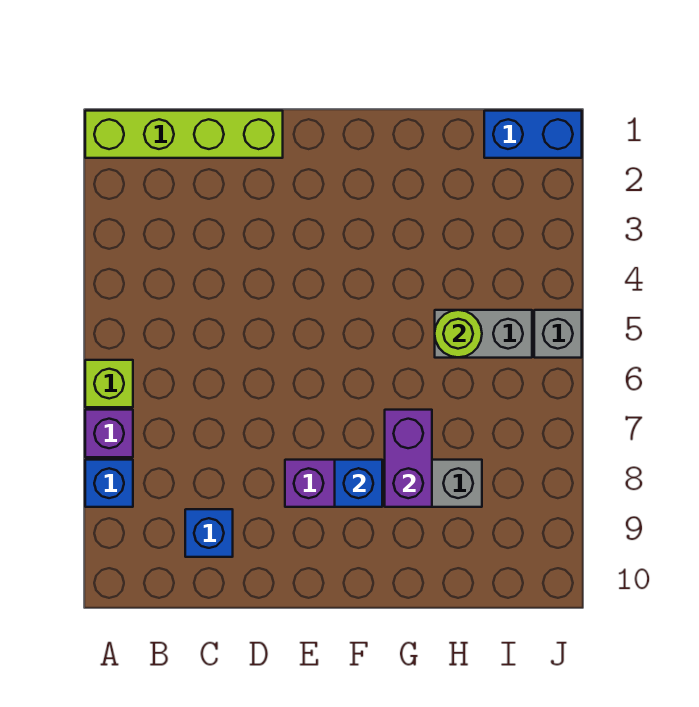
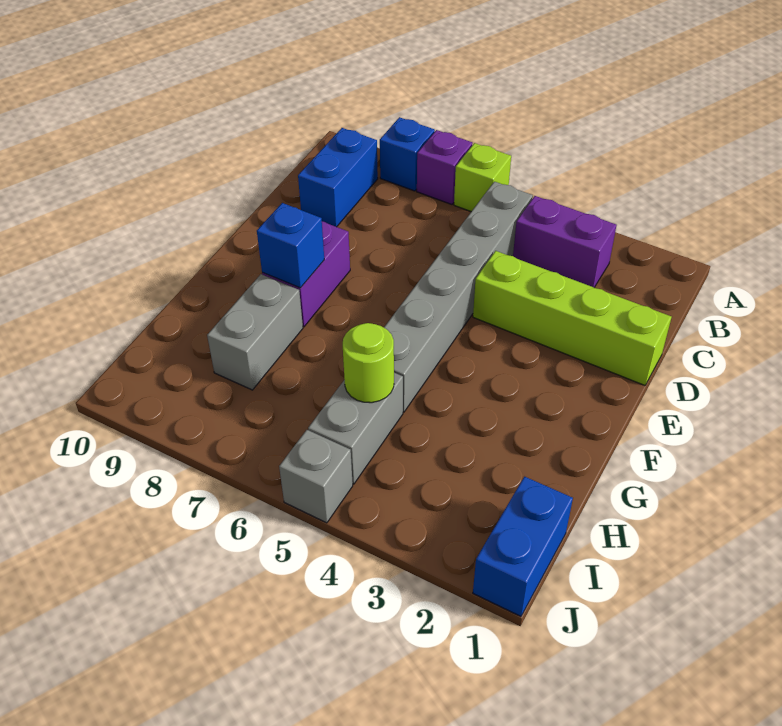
lime 1x4 brick [85,111,283,158] -> lime 1x4 brick turned to [473,251,671,385]
none -> grey 1x6 brick [384,182,533,412]
blue 1x1 brick [185,509,233,557] -> blue 1x2 brick [298,128,378,227]
purple 1x2 brick [385,410,432,507] -> purple 1x2 brick moved to [513,196,617,287]

